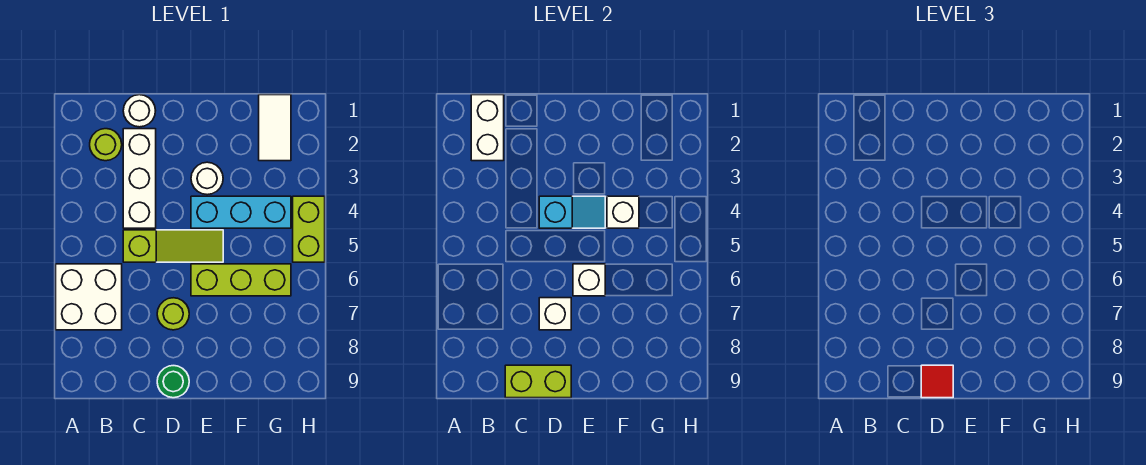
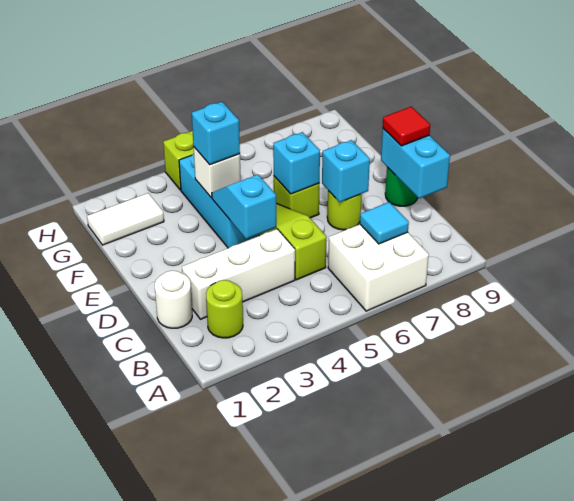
white 1x2 brick [471,95,504,161] -> none
none -> cyan 1x1 tile [360,202,409,244]
lime 1x2 brick [505,365,571,398] -> cyan 1x2 brick [381,129,450,199]
white 1x1 brick [539,298,571,330] -> cyan 1x1 brick [322,140,370,202]
white 1x1 round brick [191,162,223,195] -> none
lime 1x3 brick [191,264,291,296] -> lime 1x1 brick [274,176,319,218]
white 1x1 brick [573,264,605,296] -> cyan 1x1 brick [273,132,320,194]
none -> cyan 1x1 brick [192,102,240,165]

